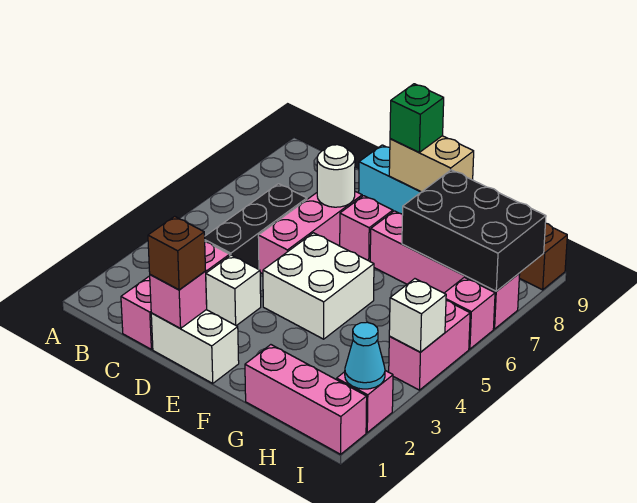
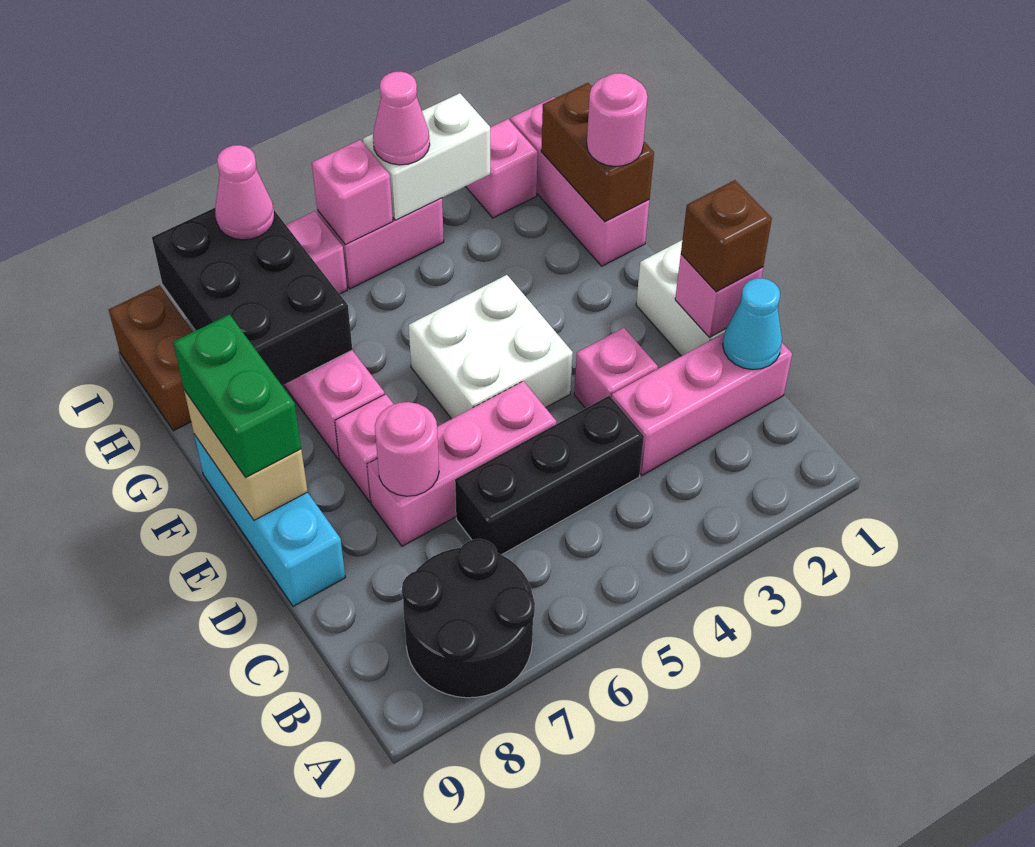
none -> black 2x2 round brick [402,539,535,698]
white 1x1 brick [206,255,261,326] -> pink 1x1 brick [574,328,658,408]
white 1x1 round brick [317,145,355,207] -> pink 1x1 round brick [375,402,439,496]
green 1x1 brick [390,84,444,152] -> green 1x2 brick [173,314,301,477]
none -> brown 1x2 brick [541,83,654,222]
none -> pink 1x1 round brick [587,73,648,166]
cyan 1x1 cone [345,322,385,389] -> cyan 1x1 cone moved to [723,278,782,370]
white 1x1 brick [389,279,446,352] -> white 1x2 brick [363,93,490,220]
none -> pink 1x1 cone [373,72,430,165]
none -> pink 1x1 brick [312,140,393,245]
none -> pink 1x1 cone [215,145,274,240]

